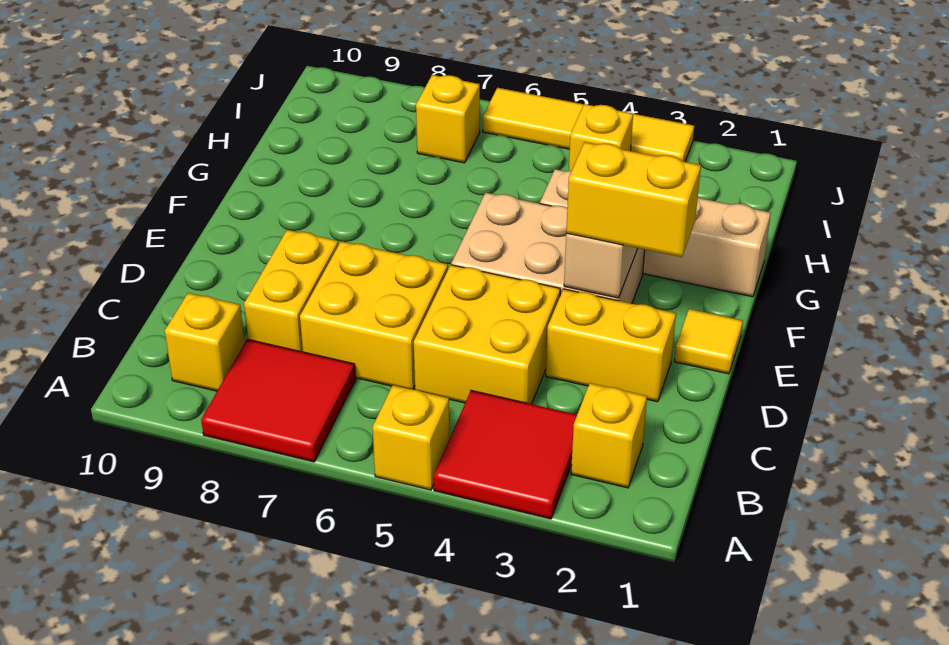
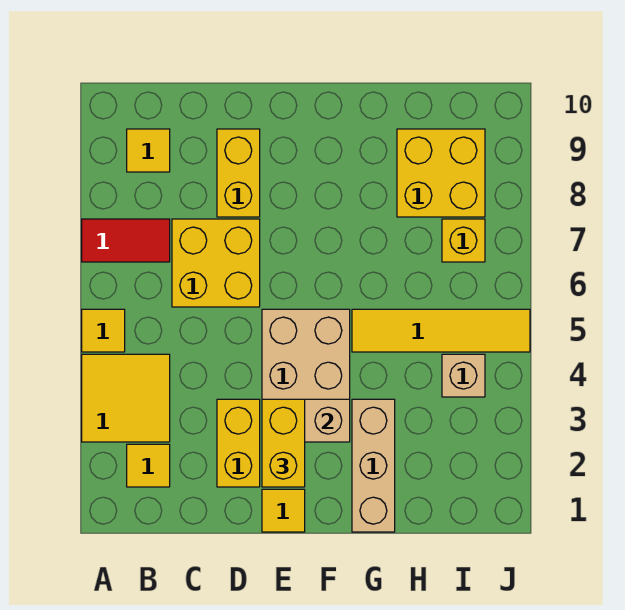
red 2x2 tile [434,390,577,519] -> yellow 2x2 tile [82,354,170,442]
yellow 1x1 brick [373,385,449,490] -> yellow 1x1 tile [82,309,125,352]
red 2x2 tile [201,339,356,462] -> red 1x2 tile [82,219,170,262]
yellow 1x1 brick [571,383,647,488] -> yellow 1x1 tile [127,444,170,487]
yellow 1x1 brick [165,293,245,391] -> yellow 1x1 tile [127,129,170,172]
yellow 2x2 brick [414,265,560,404] -> yellow 2x2 brick moved to [397,129,485,217]
yellow 1x2 brick [244,230,338,352] -> yellow 1x2 brick turned to [217,129,260,217]
tan 1x4 brick [540,169,771,297] -> tan 1x3 brick [352,399,395,532]
yellow 1x1 brick [569,104,633,171] -> tan 1x1 brick [442,354,485,397]
yellow 1x4 tile [483,88,694,162] -> yellow 1x4 tile turned to [352,309,530,352]

